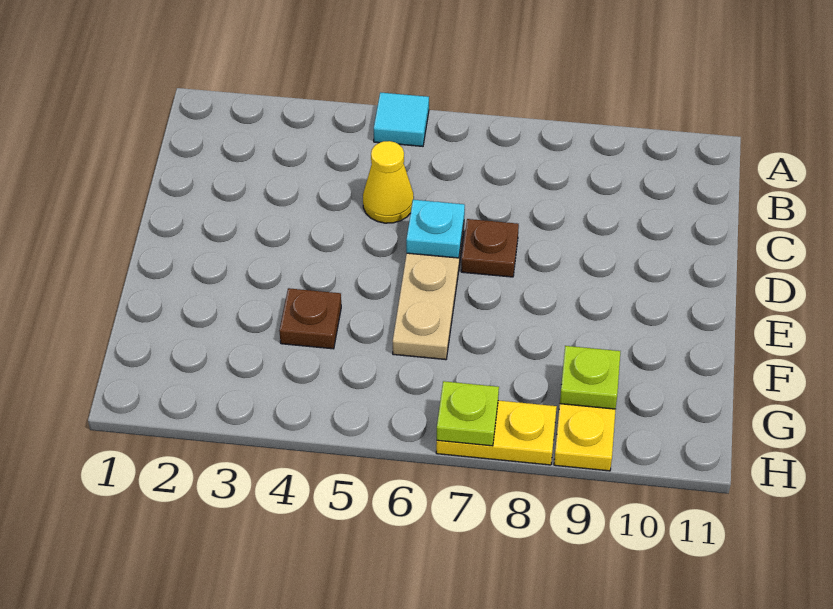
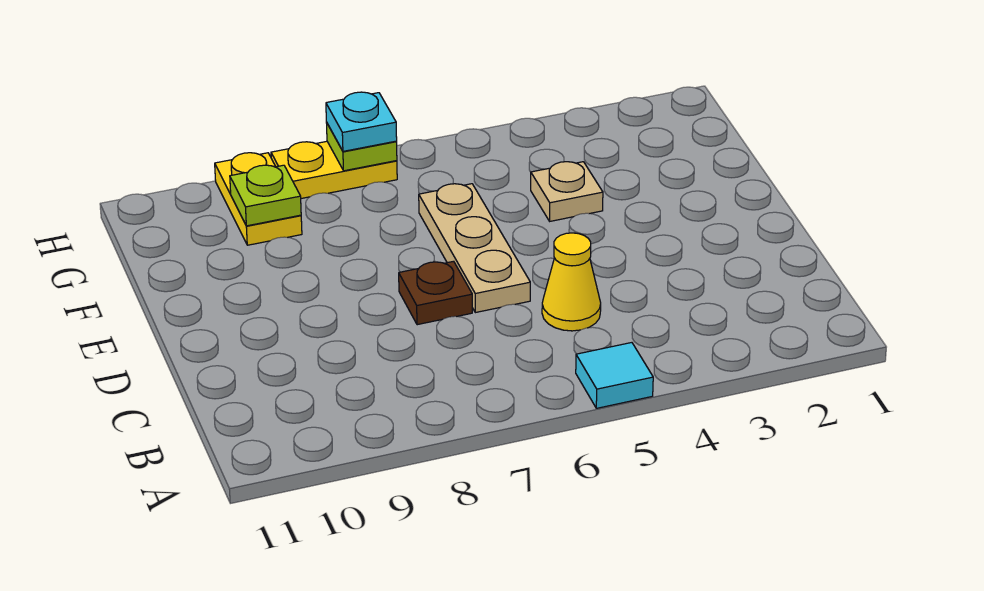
cyan 1x1 plate [406,200,465,258] -> cyan 1x1 plate moved to [326,92,397,151]
brown 1x1 plate [279,288,341,349] -> tan 1x1 plate [531,162,603,221]

